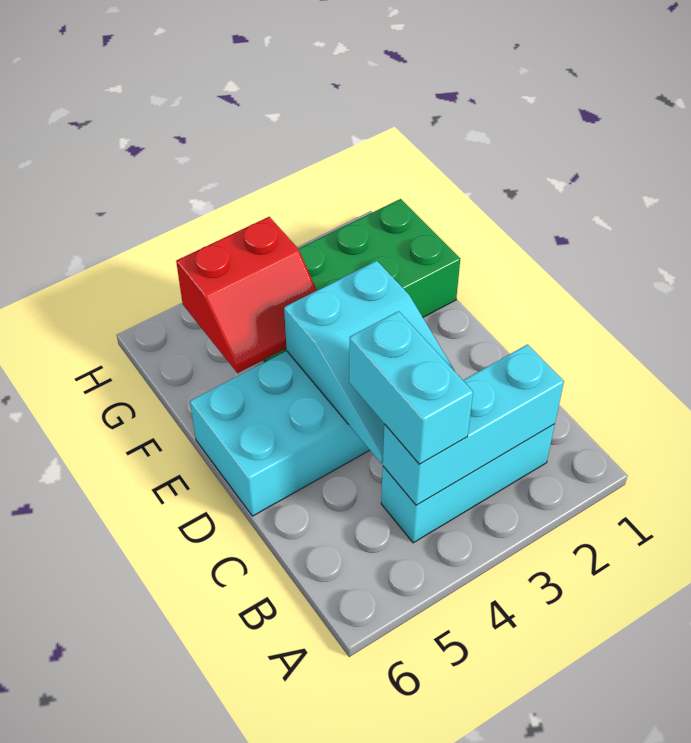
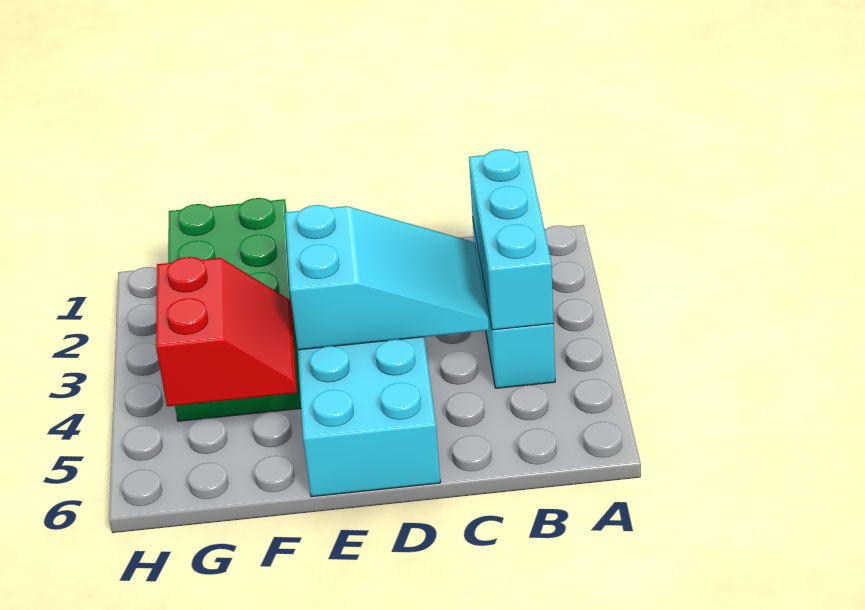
cyan 1x2 brick [349,311,473,464] -> none

